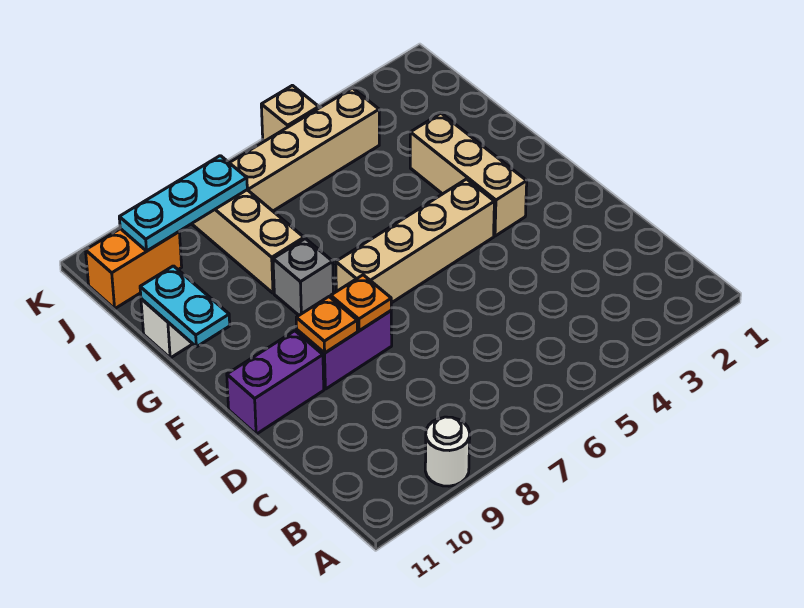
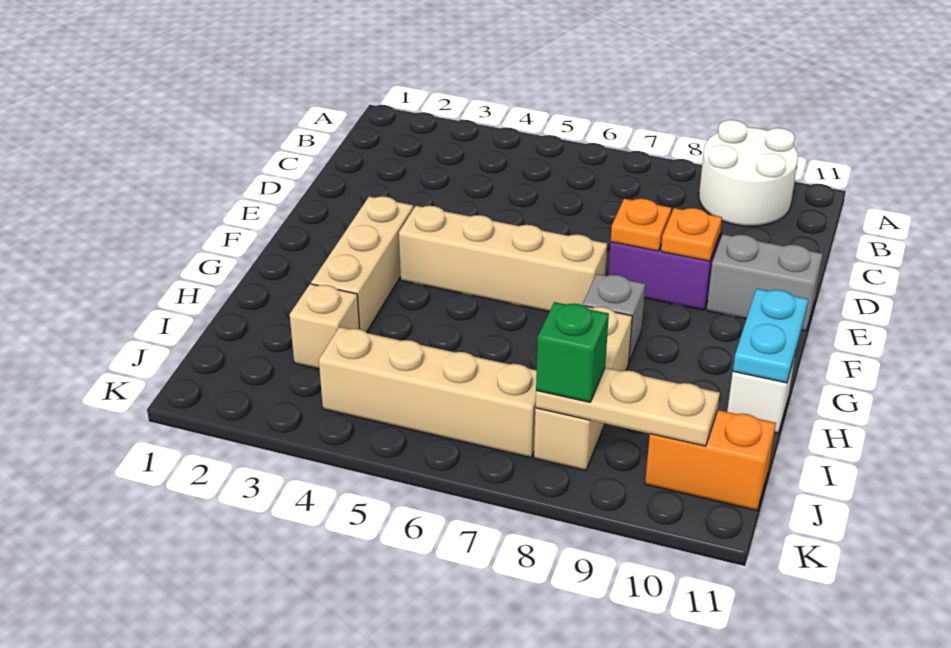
white 1x1 round brick [425,417,470,486] -> white 2x2 round brick [699,120,798,226]
purple 1x2 brick [227,331,324,434] -> grey 1x2 brick [707,234,823,331]
cyan 1x3 plate [119,156,247,251] -> tan 1x3 plate [535,368,720,446]
none -> green 1x1 brick [536,302,609,402]
tan 1x1 brick [261,85,319,141] -> tan 1x1 brick moved to [290,284,359,369]

